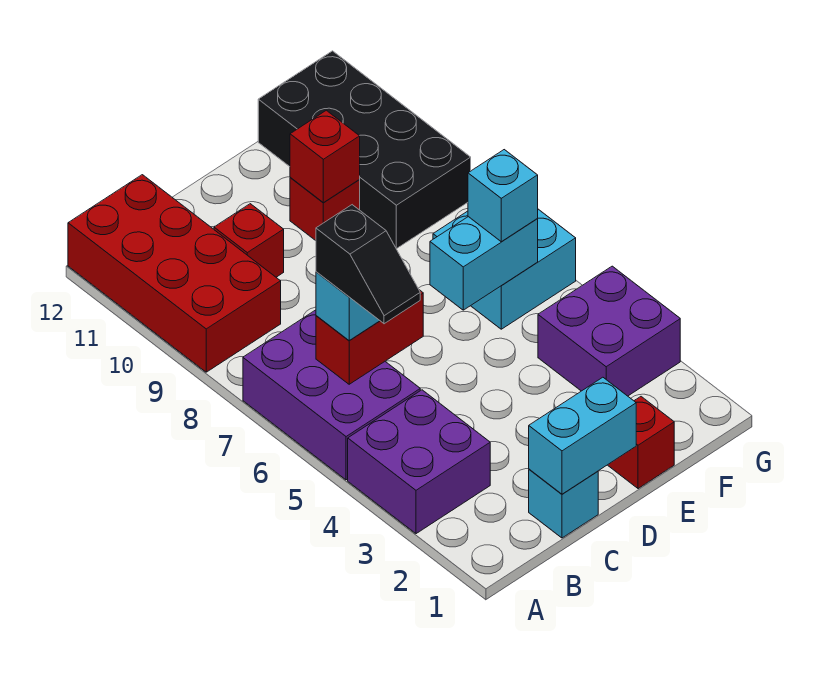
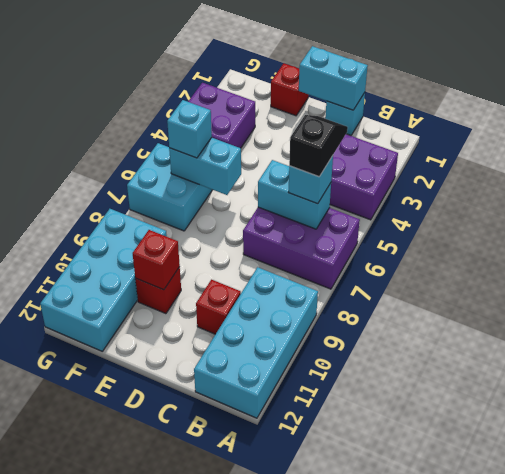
purple 2x3 brick [243,310,420,480] -> purple 2x3 brick turned to [243,207,360,289]
red 2x4 brick [68,175,281,372] -> cyan 2x4 brick [194,267,318,418]
red 1x2 brick [316,290,423,384] -> cyan 1x2 brick [258,160,331,229]
black 2x4 brick [258,51,471,249] -> cyan 2x4 brick [40,209,167,351]

